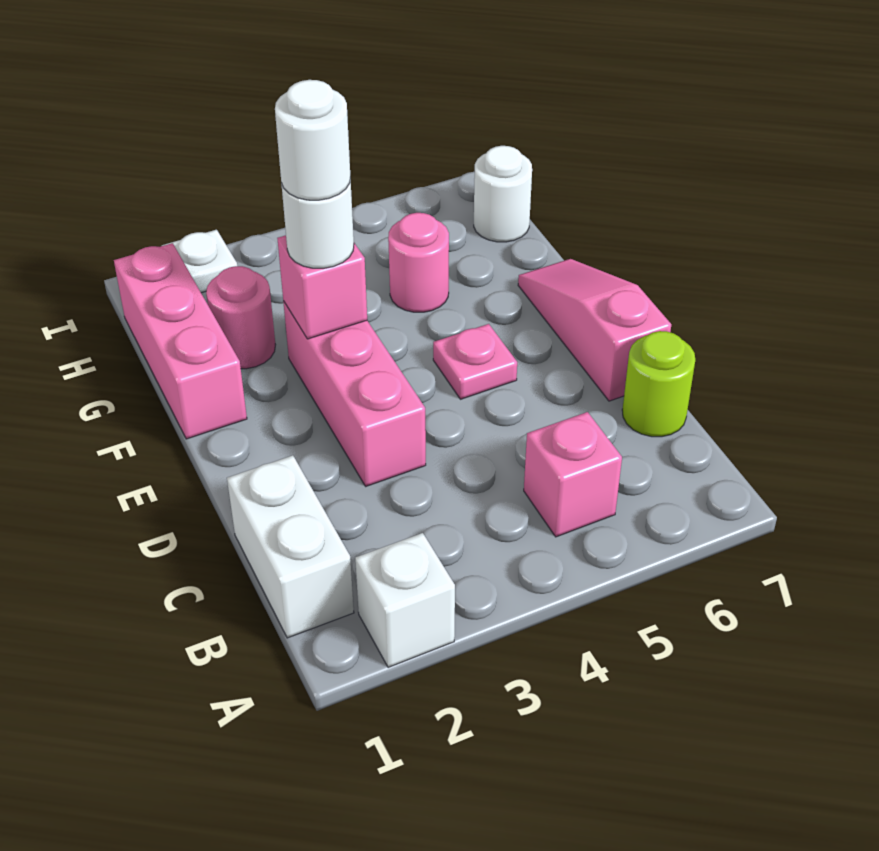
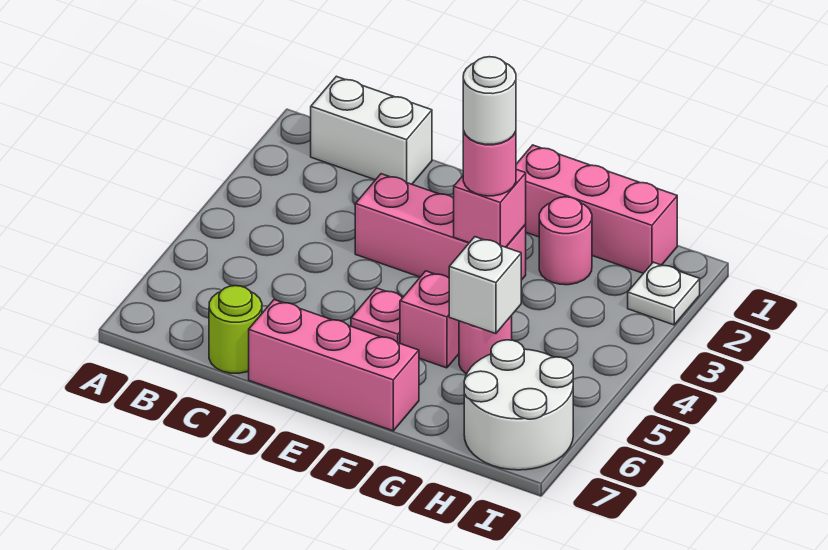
white 1x1 brick [355,533,455,668] -> white 1x1 brick moved to [449,237,521,334]
pink 1x1 brick [524,412,622,537] -> pink 1x1 brick moved to [400,271,459,368]
pink 1x3 slope [518,259,671,401] -> pink 1x3 brick [249,300,419,431]
white 1x1 round brick [281,178,354,268] -> pink 1x1 round brick [463,130,516,196]
white 1x1 round brick [474,146,532,242] -> white 2x2 round brick [464,340,573,470]

